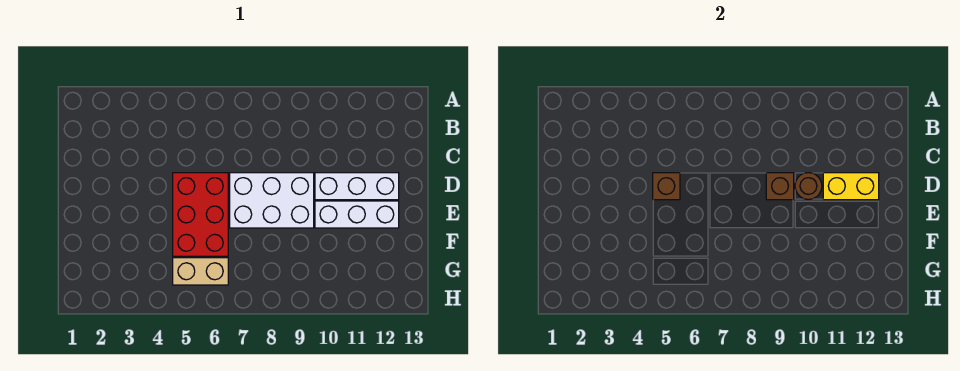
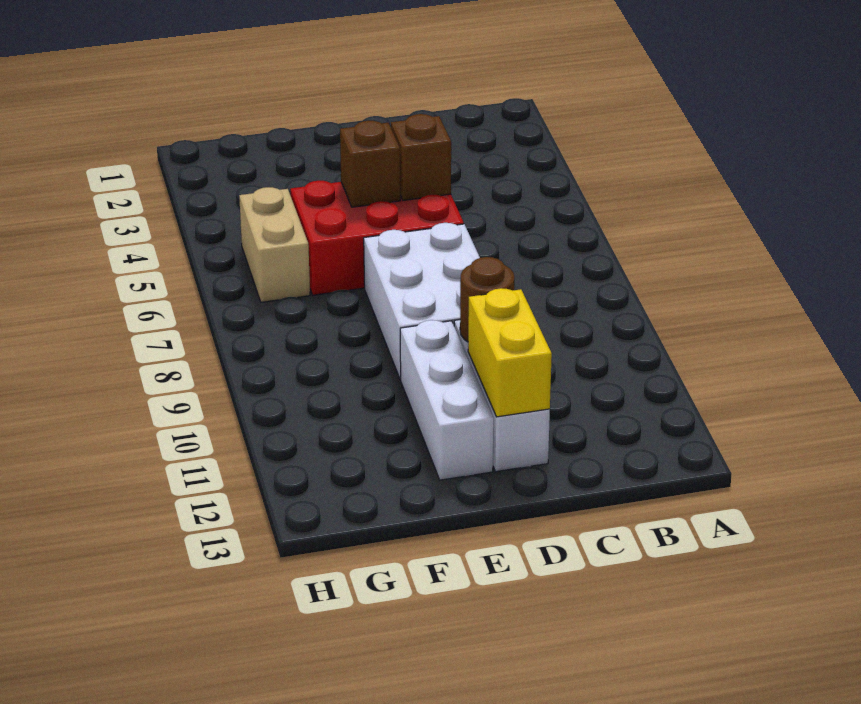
brown 1x1 brick [766,173,794,200] -> brown 1x1 brick moved to [340,121,400,207]

